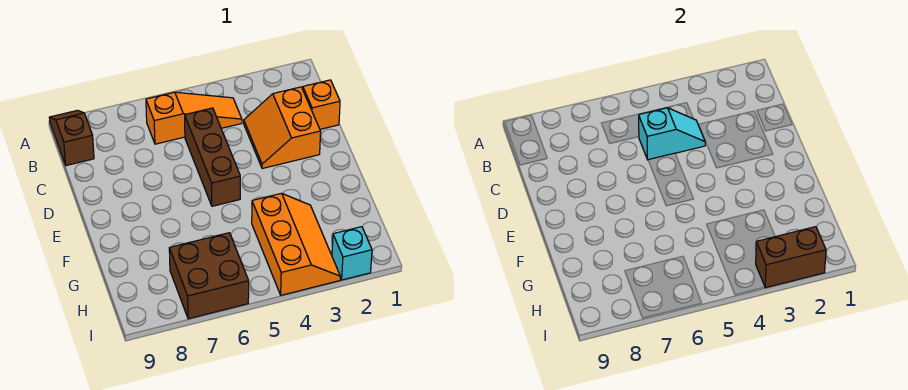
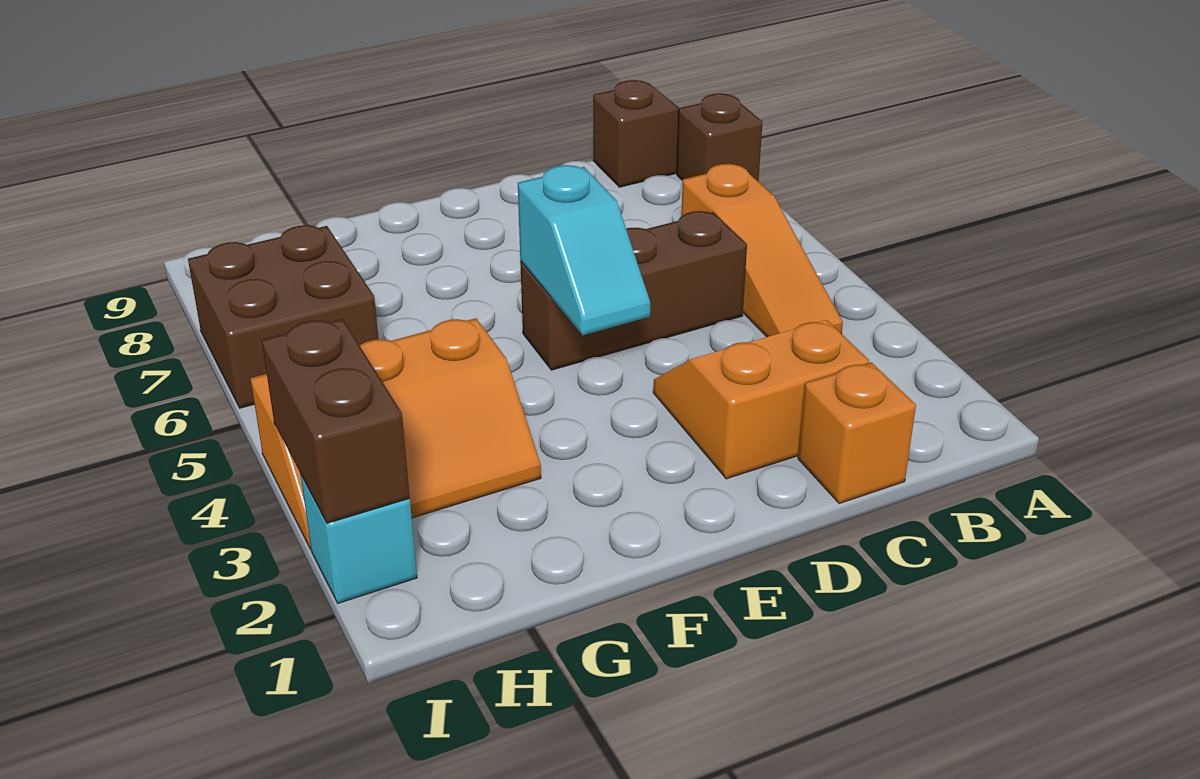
none -> brown 1x1 brick [677,94,762,182]
cyan 1x2 slope [639,108,705,160] -> cyan 1x2 slope moved to [518,165,650,335]

